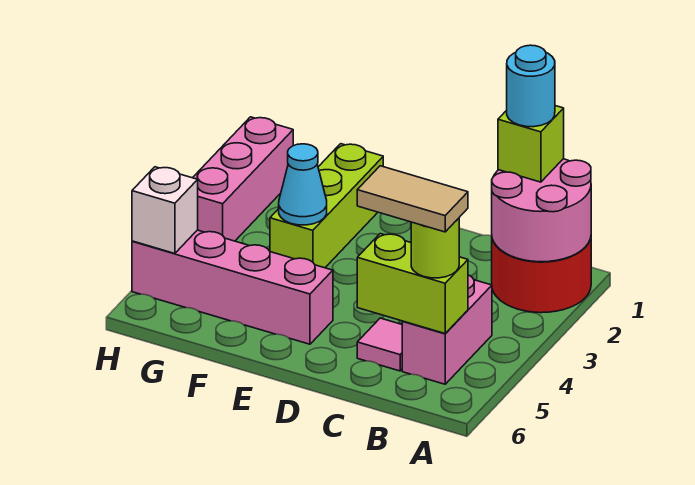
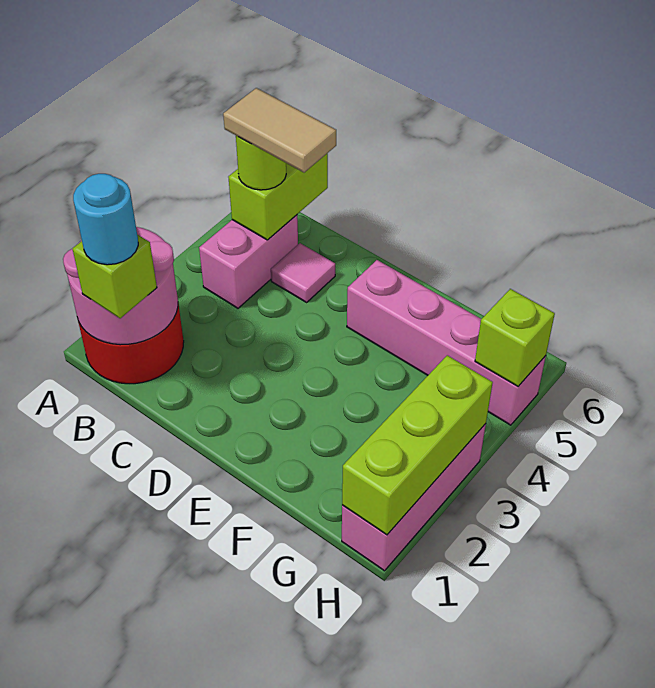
lime 1x2 brick [357,234,468,333] -> lime 1x2 brick turned to [228,153,328,240]
lime 1x3 brick [270,144,383,268] -> lime 1x3 brick moved to [342,355,493,535]
cyan 1x1 cone [279,144,327,225] -> none
white 1x1 brick [132,167,198,254] -> lime 1x1 brick [475,289,555,386]

